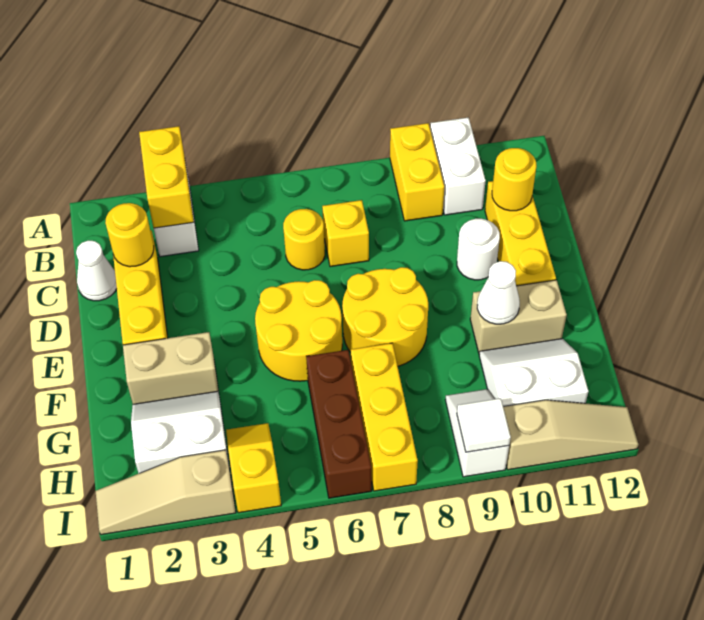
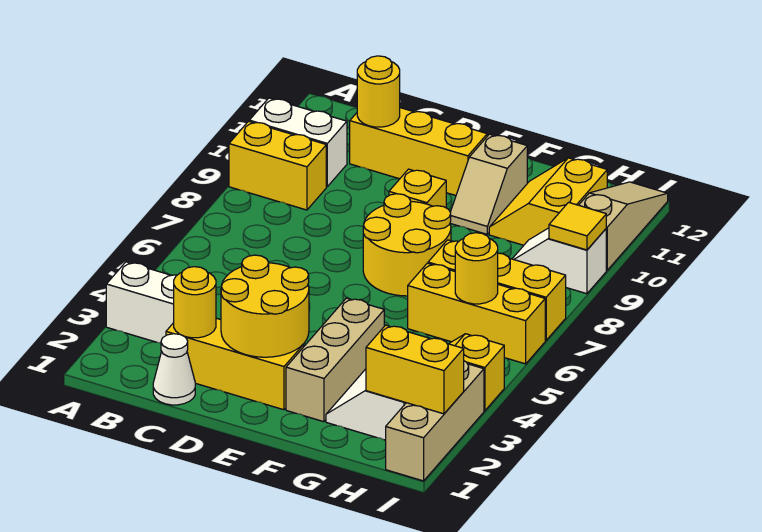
yellow 1x2 brick [139,126,194,228] -> yellow 1x2 brick moved to [366,325,464,414]
yellow 1x1 round brick [283,209,325,270] -> yellow 1x1 round brick moved to [455,233,498,304]
yellow 1x1 brick [322,200,369,267] -> yellow 1x1 brick moved to [389,169,446,208]
white 1x1 round brick [457,219,500,280] -> none
yellow 2x2 round brick [255,280,342,381] -> yellow 2x2 round brick moved to [221,255,309,357]
tan 1x2 brick [123,332,218,404] -> tan 1x3 brick [286,298,384,422]
tan 1x2 brick [470,280,567,354] -> tan 1x2 slope [450,134,527,234]
white 1x1 cone [477,261,520,324] -> none
brown 1x3 brick [306,350,372,498] -> yellow 1x3 brick [408,263,545,364]
white 2x2 slope [479,339,588,407] -> yellow 2x2 slope [489,158,607,245]
tan 1x3 slope [96,450,236,535] -> tan 1x3 brick [385,361,484,481]
white 1x1 tile [457,398,511,452] -> yellow 1x1 tile [549,202,606,250]

